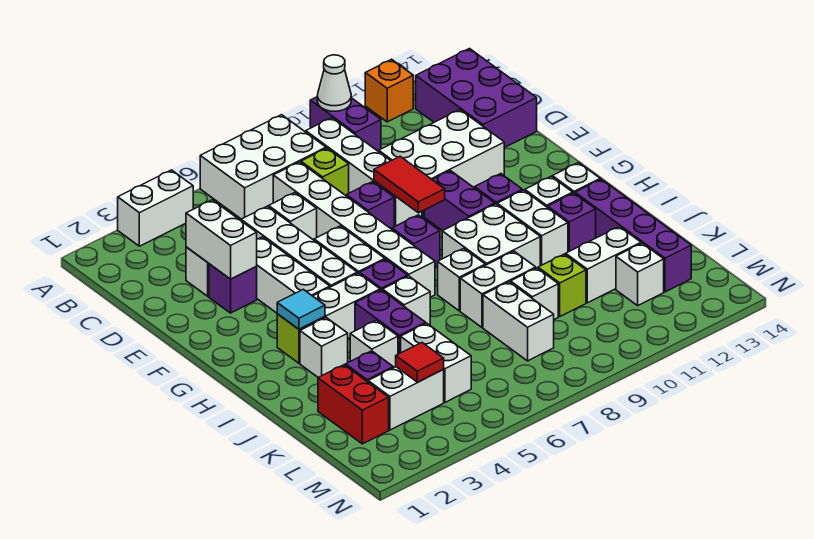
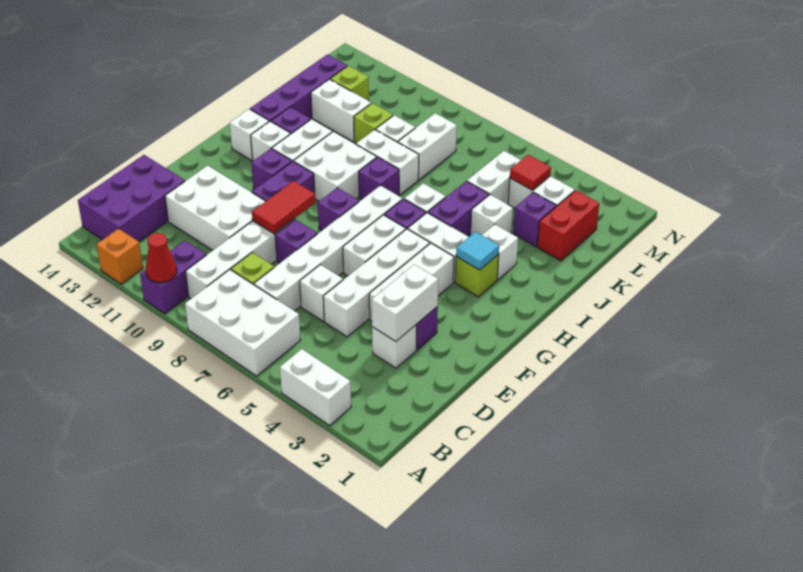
white 1x1 cone [317,55,351,111] -> red 1x1 cone [146,233,177,283]
white 1x1 brick [438,248,485,311] -> purple 1x1 brick [359,157,399,199]
white 1x1 brick [616,243,664,306] -> lime 1x1 brick [330,66,369,101]

